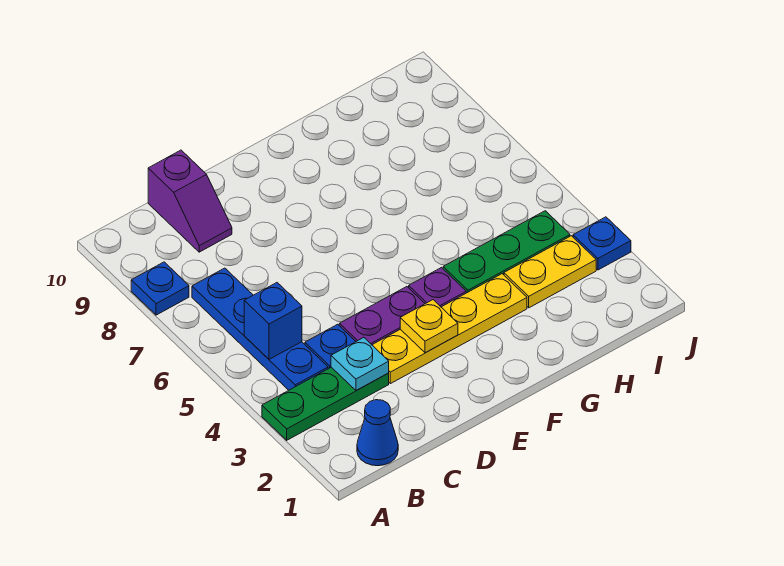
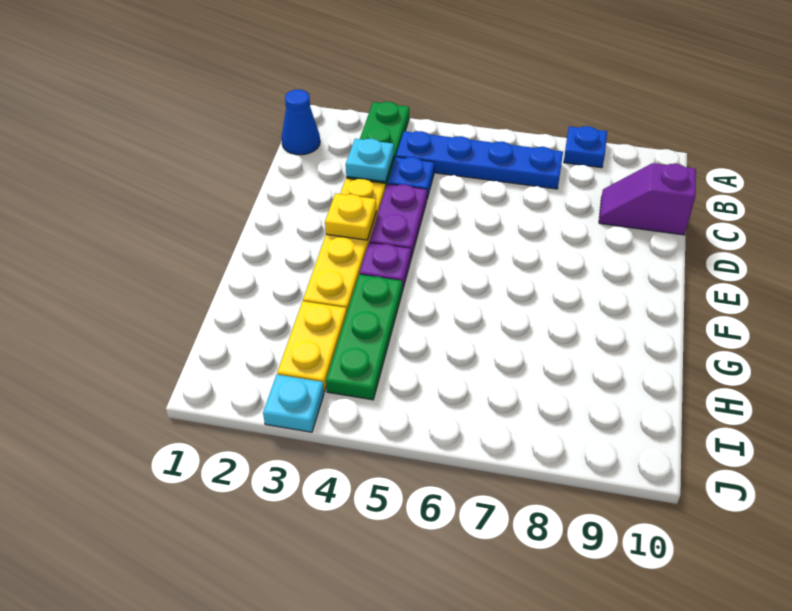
blue 1x1 brick [244,283,302,359] -> none
blue 1x1 plate [573,217,631,270] -> cyan 1x1 plate [263,375,324,432]

